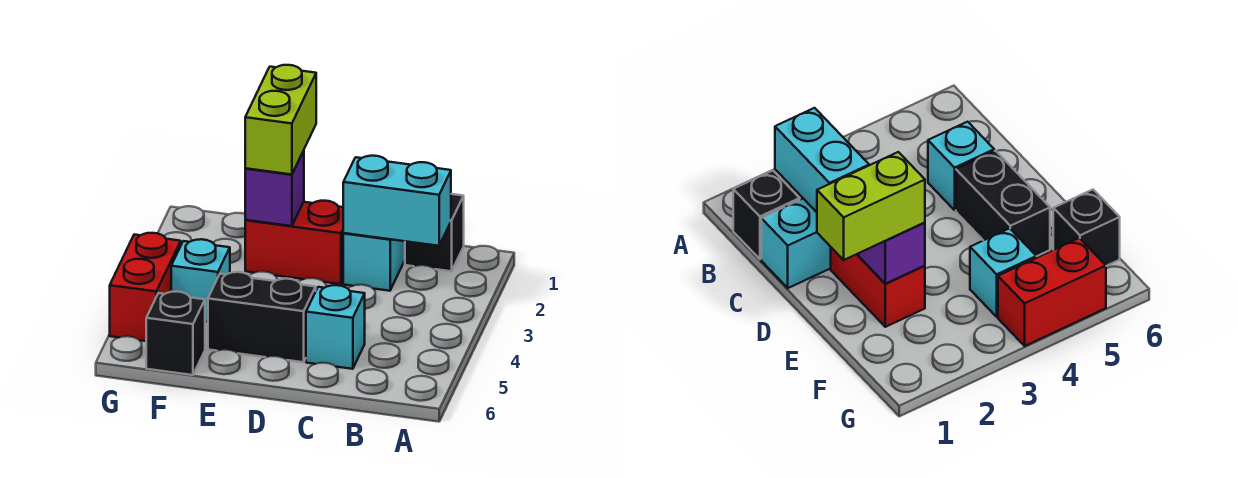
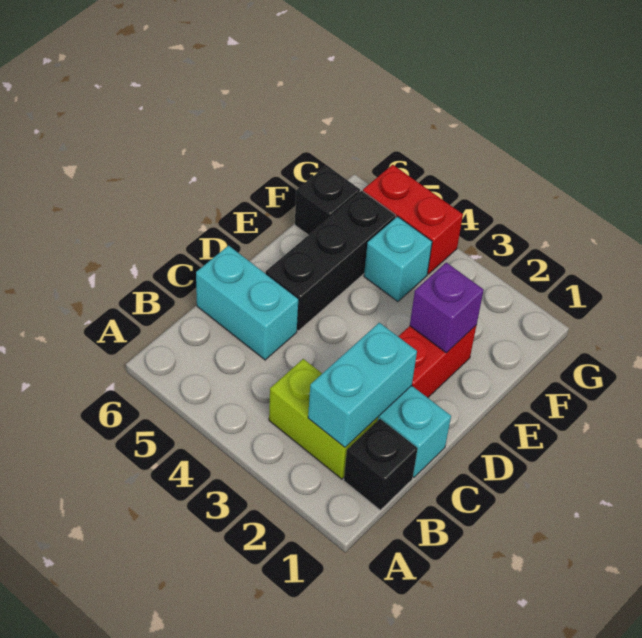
cyan 1x1 brick [306,285,365,369] -> cyan 1x2 brick [196,246,298,360]
black 1x2 brick [208,272,316,362] -> black 1x3 brick [266,191,396,331]
lime 1x2 brick [245,65,316,175] -> lime 1x2 brick moved to [269,359,378,479]

